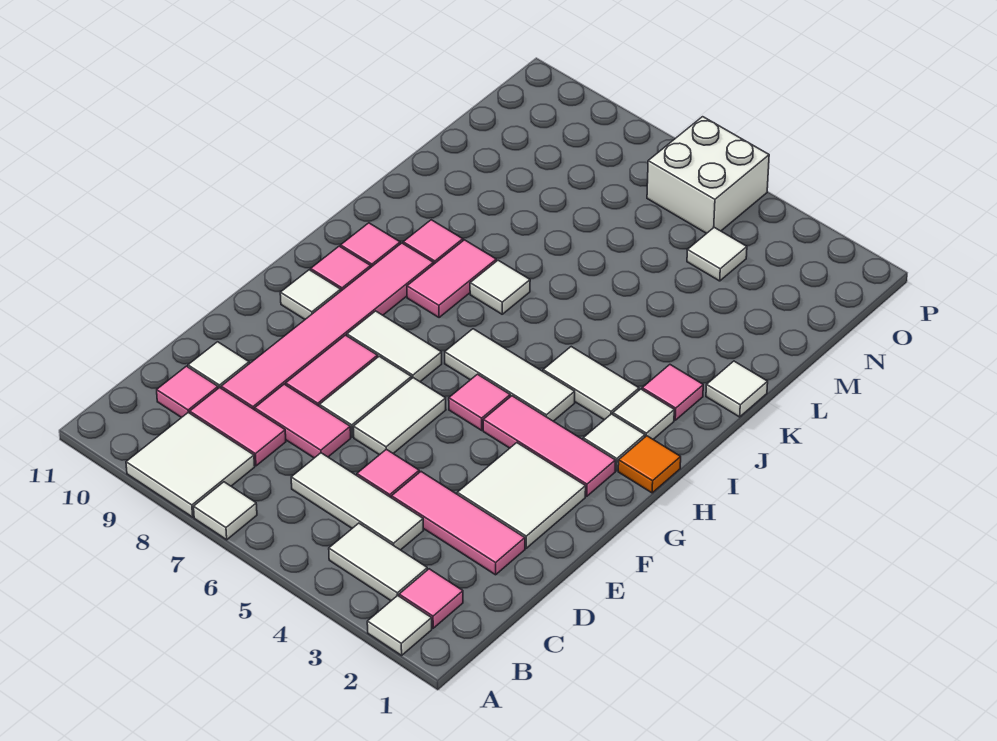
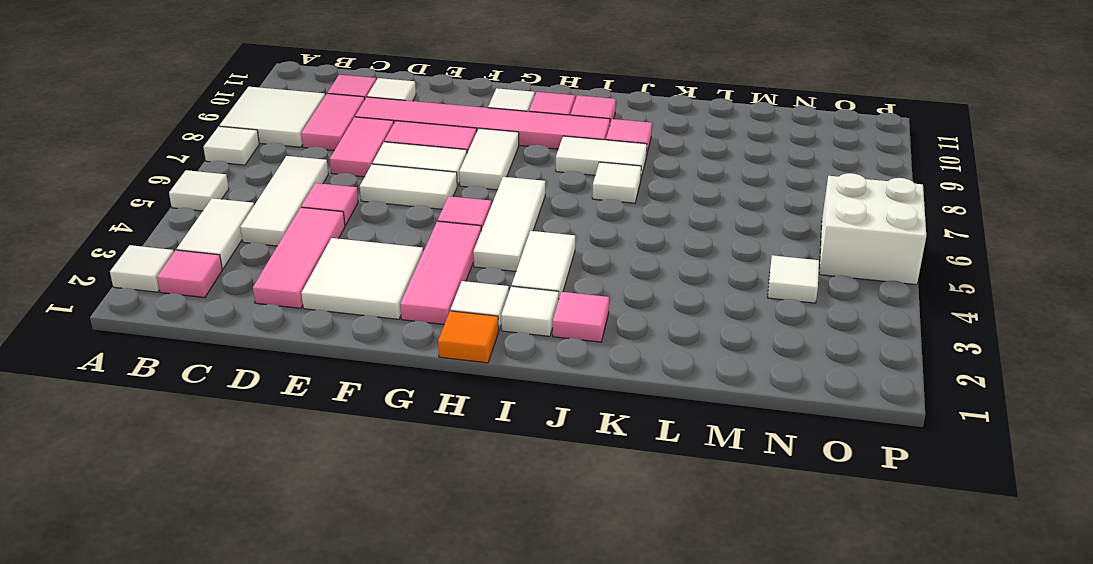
pink 1x2 tile [407,240,496,318] -> white 1x2 tile [556,136,647,177]
white 1x1 tile [706,361,768,417] -> white 1x1 tile moved to [169,170,229,211]

